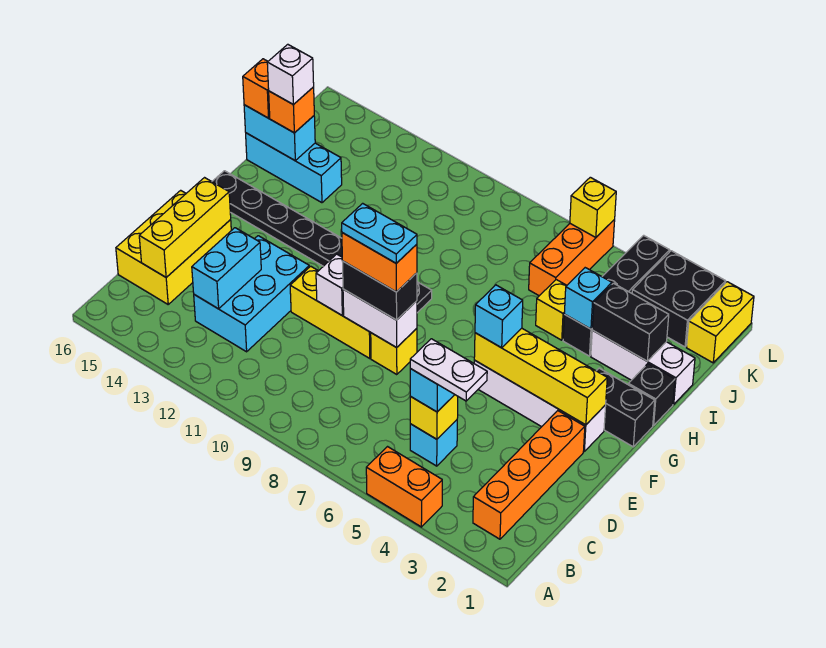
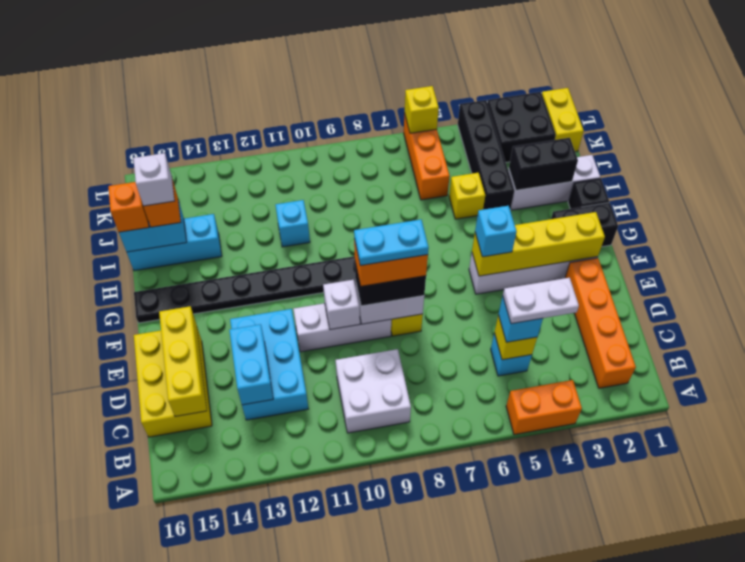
none -> white 2x2 brick [336,349,411,433]
yellow 1x3 brick [290,266,371,358] -> white 1x3 brick [293,303,391,352]
cyan 1x1 brick [564,268,612,329] -> cyan 1x1 brick moved to [276,200,310,247]

